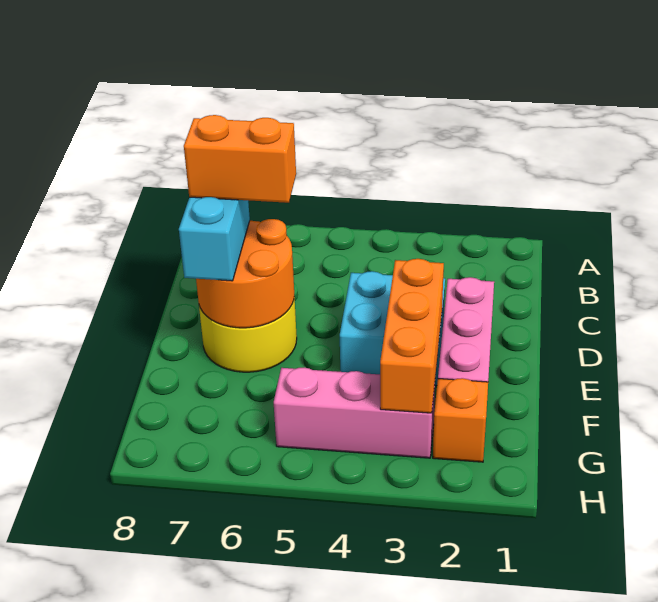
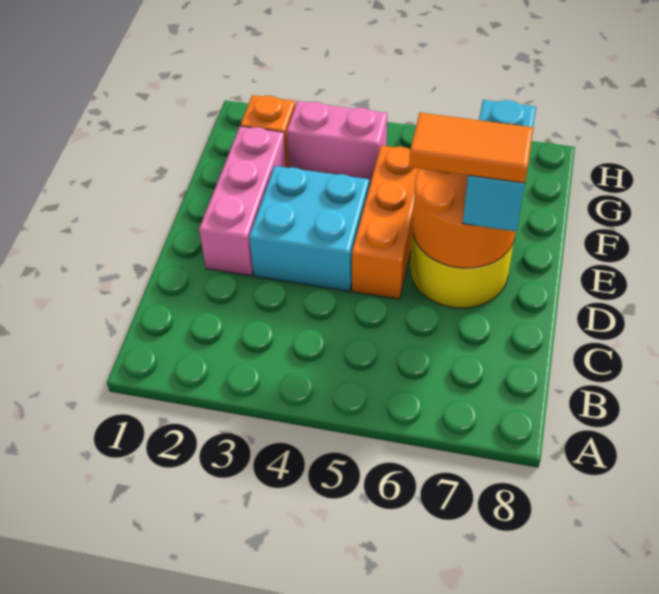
orange 1x2 brick [184,115,296,203] -> orange 1x2 tile [409,113,534,183]
orange 1x3 brick [380,259,444,413] -> orange 1x3 brick moved to [352,146,419,299]
pink 1x3 brick [274,368,435,458] -> pink 1x2 brick [287,101,387,183]

